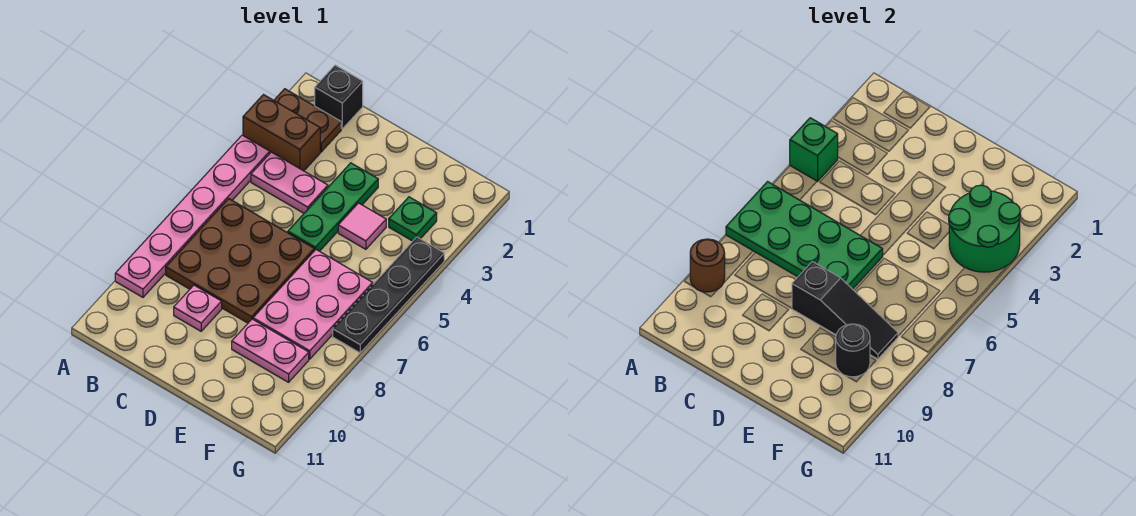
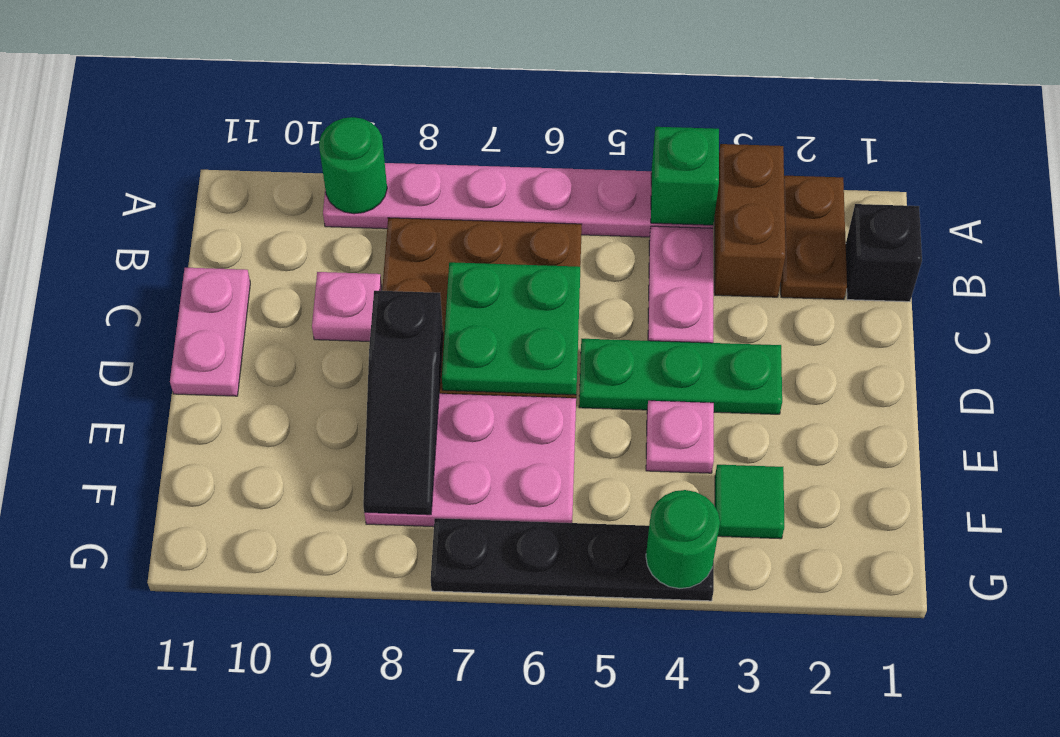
green 2x4 plate [726,182,883,289] -> green 2x2 plate [442,262,580,395]
brown 1x1 round brick [690,239,725,292] -> green 1x1 round brick [319,117,387,214]
pink 1x1 tile [338,203,386,249] -> pink 1x1 plate [646,401,714,473]
pink 1x2 plate [232,319,309,382] -> pink 1x2 plate moved to [170,268,250,396]
green 1x1 plate [389,197,437,241] -> green 1x1 tile [715,465,784,539]
green 2x2 round brick [949,185,1020,272] -> green 1x1 round brick [646,490,720,589]
black 1x1 round brick [836,324,870,377] -> none

